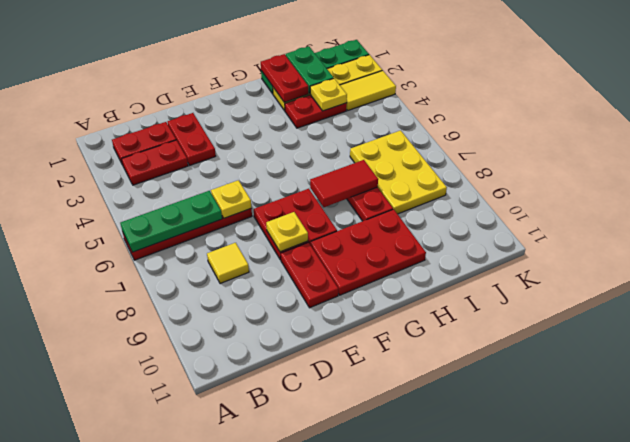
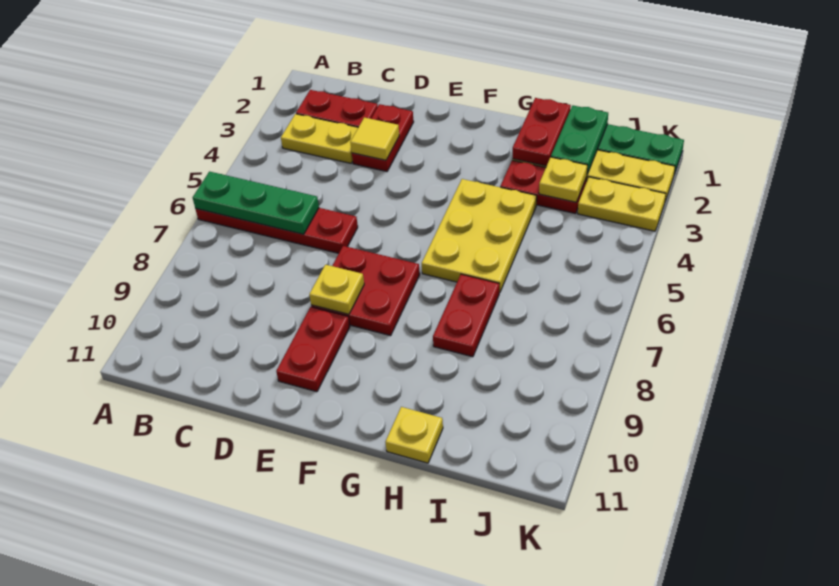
red 1x2 plate [122,140,188,185] -> yellow 1x2 plate [281,114,358,163]
yellow 1x1 tile [207,243,249,284] -> yellow 1x1 tile moved to [350,117,399,160]
yellow 1x1 plate [211,180,251,218] -> yellow 1x1 plate moved to [386,407,443,463]
red 2x3 plate [310,209,426,295] -> none
red 1x2 tile [310,160,378,207] -> none
yellow 2x3 plate [350,130,447,214] -> yellow 2x3 plate moved to [422,179,537,293]
yellow 1x2 tile [340,70,396,110] -> yellow 1x2 plate [578,177,666,231]

